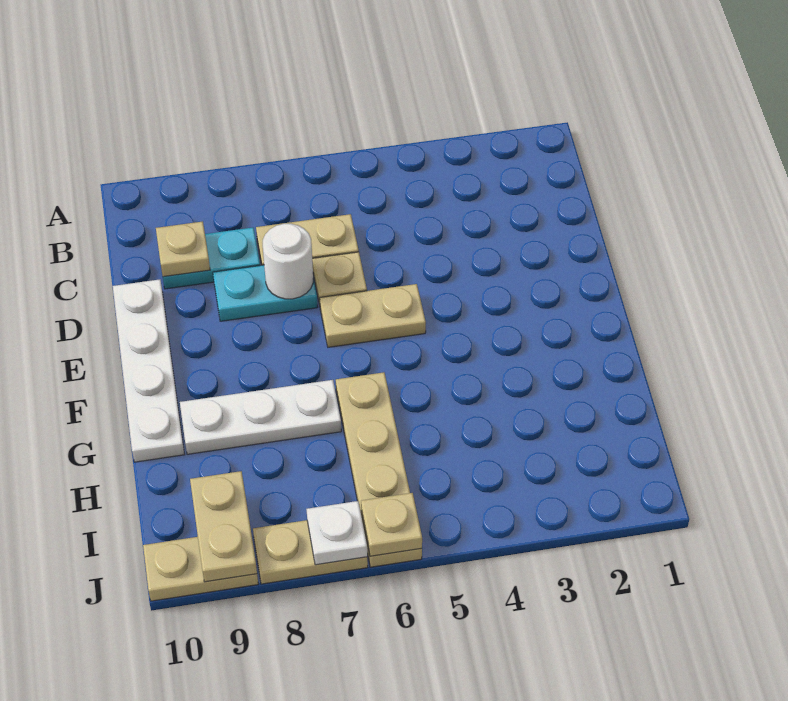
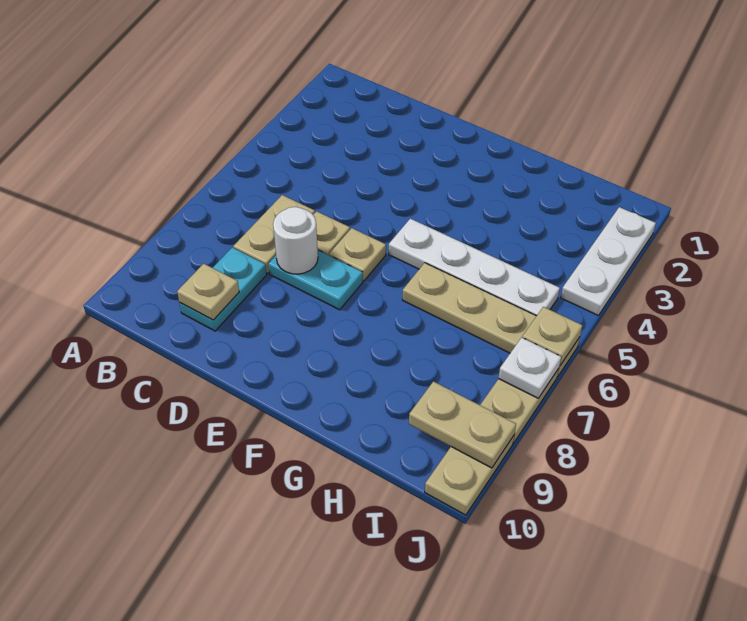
cyan 1x2 plate [213,265,317,321] -> cyan 1x2 plate turned to [268,250,363,310]
white 1x4 plate [113,279,185,462] -> white 1x4 plate moved to [389,219,560,316]
tan 1x2 plate [320,284,426,347] -> tan 1x1 plate [329,228,386,281]
white 1x3 plate [180,380,341,454] -> white 1x3 plate moved to [561,207,656,316]

